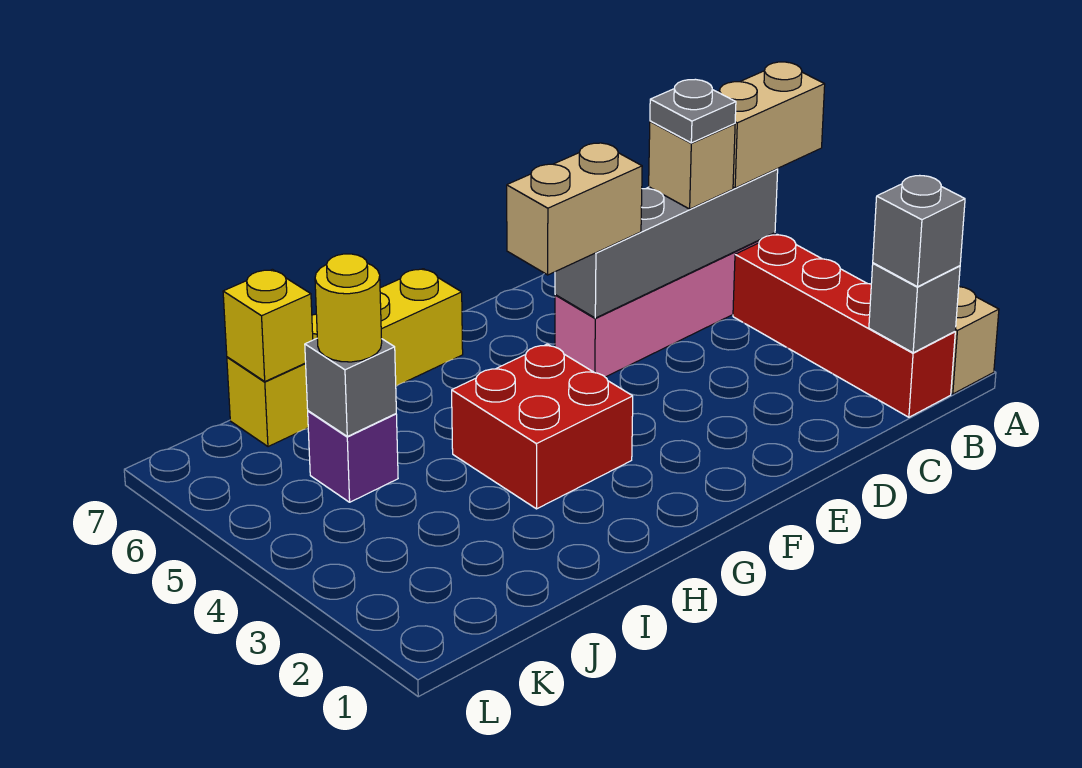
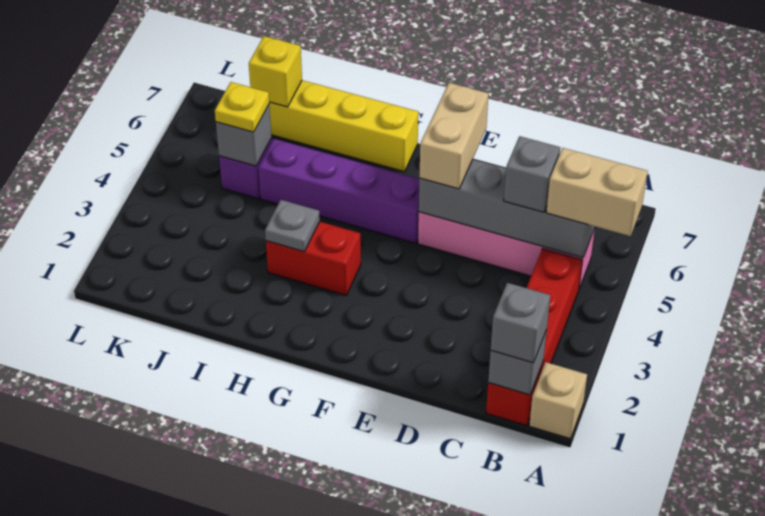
tan 1x1 brick [649,121,735,209] -> grey 1x1 brick [504,136,560,212]
grey 1x1 plate [650,79,736,143] -> grey 1x1 plate moved to [265,200,320,252]
tan 1x2 brick [507,143,642,275] -> tan 1x2 brick turned to [419,83,489,189]
none -> purple 1x4 brick [258,139,419,243]
red 2x2 brick [452,344,633,509] -> red 1x2 brick [266,222,361,295]
yellow 1x1 round brick [315,254,382,362] -> yellow 1x1 plate [215,82,269,132]

